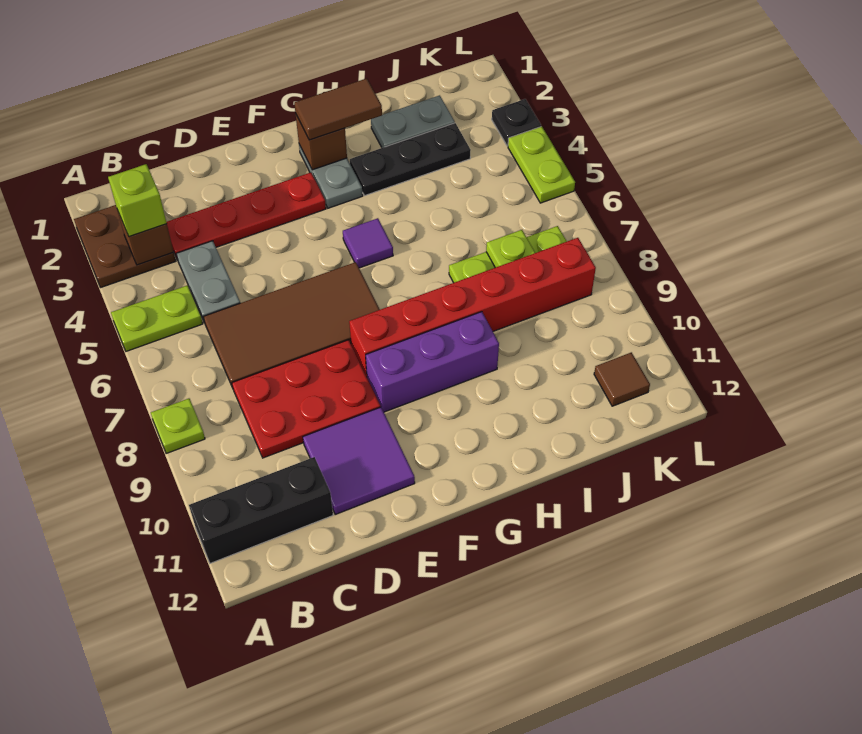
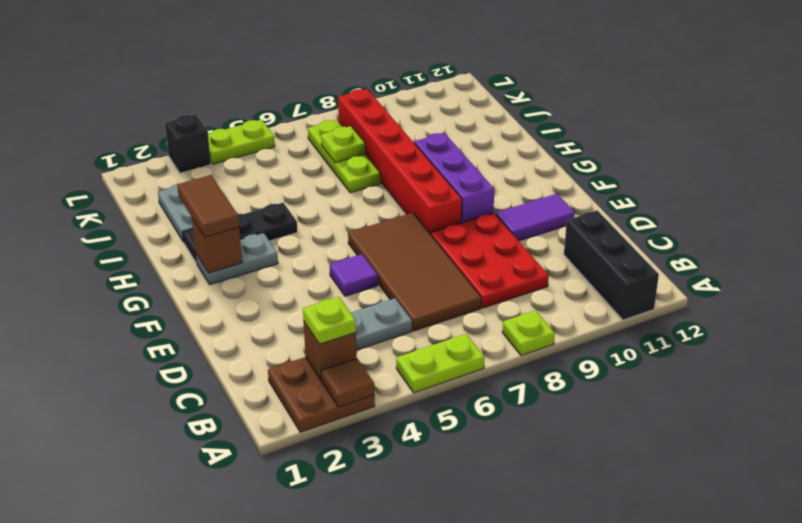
lime 1x2 plate [111,285,203,351] -> lime 1x2 plate turned to [396,334,485,393]
lime 1x1 brick [108,164,167,237] -> lime 1x1 plate [303,297,356,344]
red 1x4 plate [166,172,326,260] -> none
purple 2x2 tile [303,407,415,514] -> purple 1x2 tile [496,194,575,241]
purple 1x1 tile [343,218,393,268] -> purple 1x1 tile moved to [330,254,378,296]
black 1x3 plate [350,123,471,196] -> black 1x3 plate turned to [183,203,298,263]
brown 1x1 tile [594,352,650,406] -> brown 1x1 tile moved to [321,359,375,407]
black 1x1 plate [492,99,541,146] -> black 1x1 brick [165,114,211,173]

